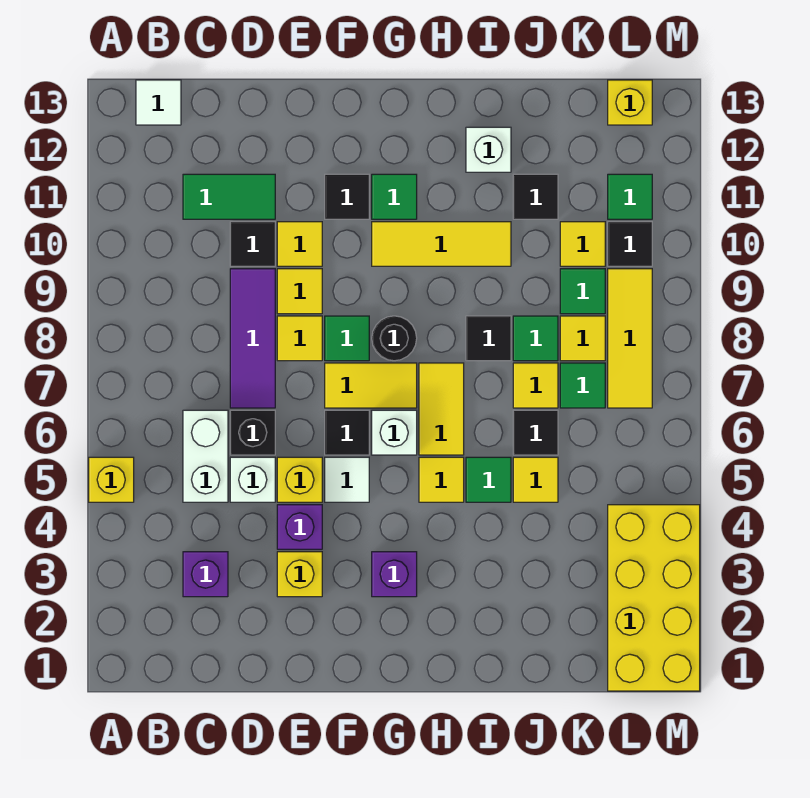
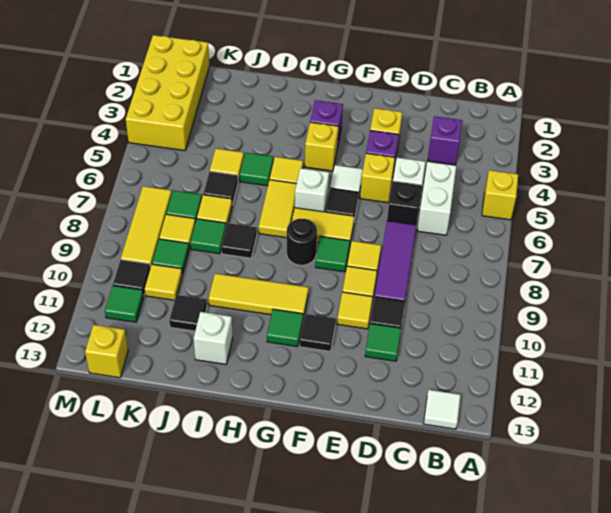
green 1x2 tile [183,174,275,219] -> green 1x1 tile [365,324,401,361]
none -> yellow 1x1 brick [305,122,339,171]

